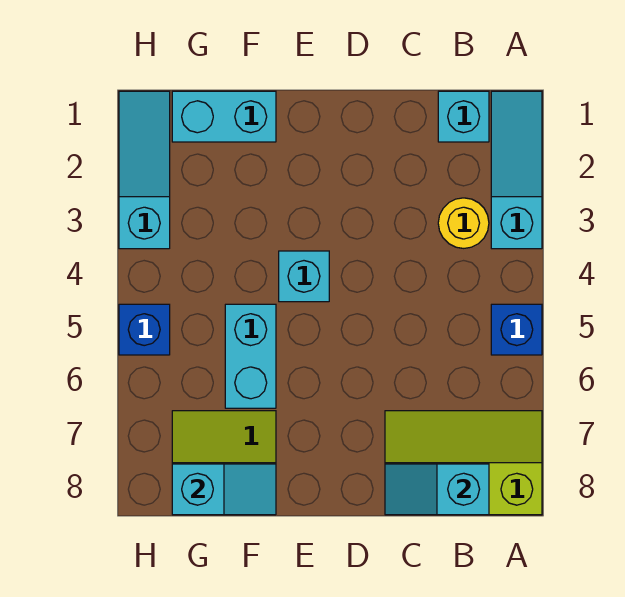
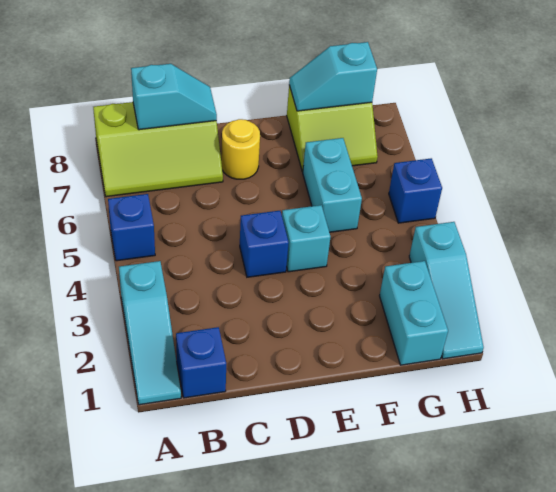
cyan 1x1 brick [438,91,489,142] -> blue 1x1 brick [176,327,226,398]
yellow 1x1 round brick [438,198,489,248] -> yellow 1x1 round brick moved to [221,119,260,179]
none -> blue 1x1 brick [240,211,289,277]
cyan 1x2 brick [172,91,276,142] -> cyan 1x2 brick turned to [380,261,448,365]

